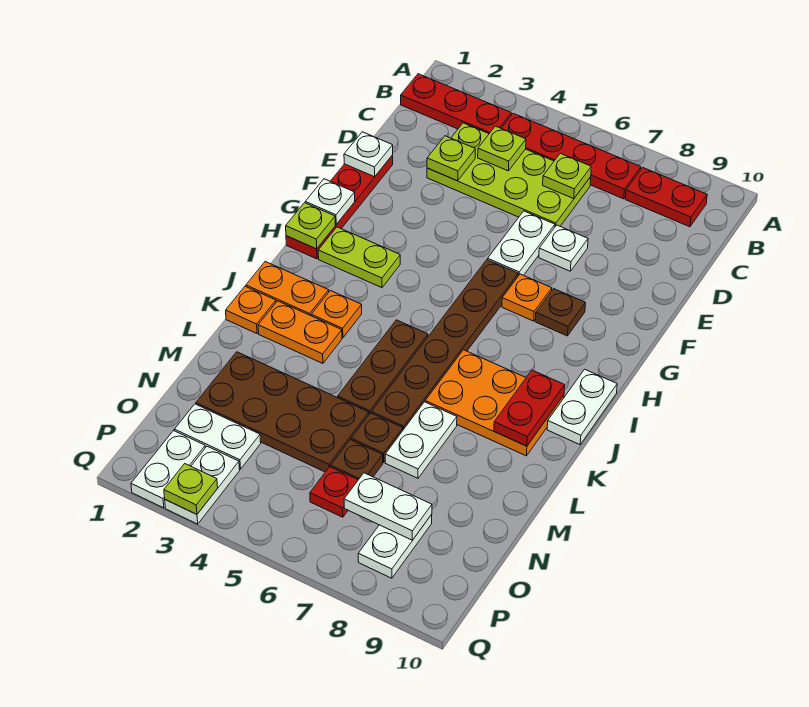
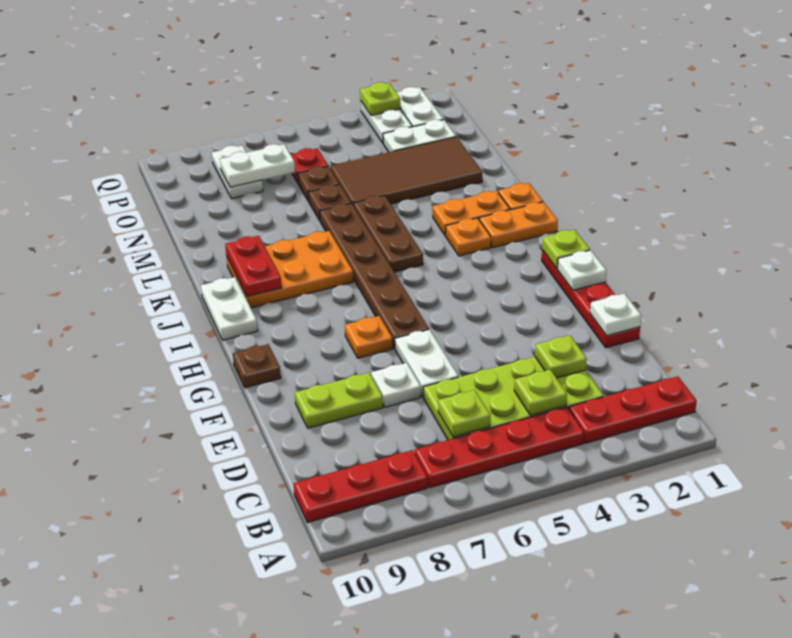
red 1x2 plate [625,168,707,227] -> red 1x3 plate [294,450,428,523]
brown 1x1 plate [535,289,585,336] -> brown 1x1 plate moved to [233,344,281,388]
lime 1x2 plate [318,227,400,288] -> lime 1x2 plate moved to [295,373,383,428]
white 1x2 plate [385,402,457,478] -> none
brown 2x4 plate [196,352,369,472] -> brown 2x4 tile [330,137,482,204]

